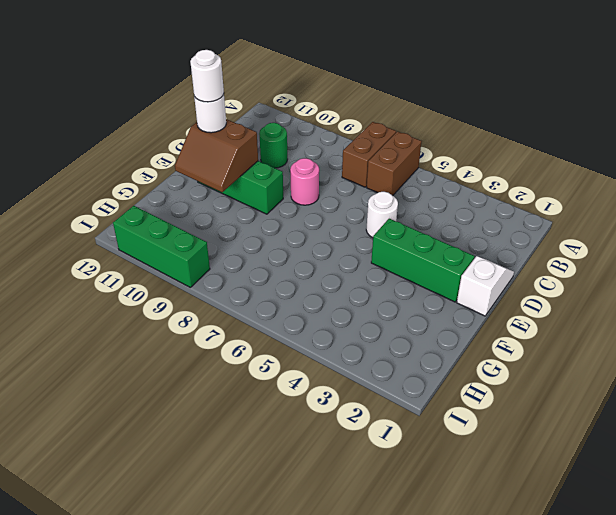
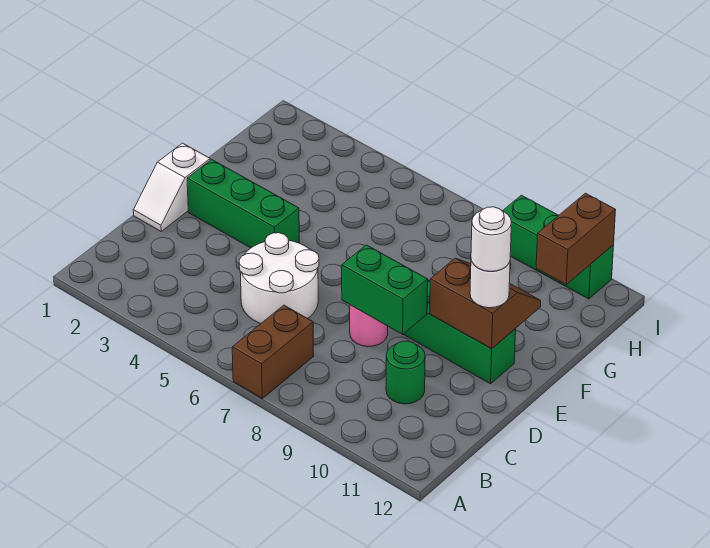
brown 1x2 brick [367,132,422,196] -> brown 1x2 brick moved to [536,193,616,285]
white 1x1 round brick [366,192,398,238] -> white 2x2 round brick [239,233,319,324]
none -> green 1x2 brick [342,245,428,334]

